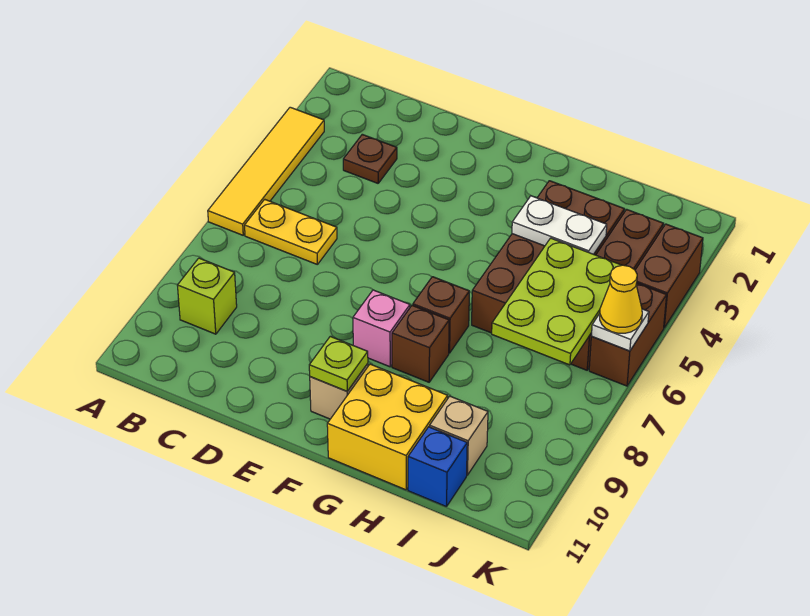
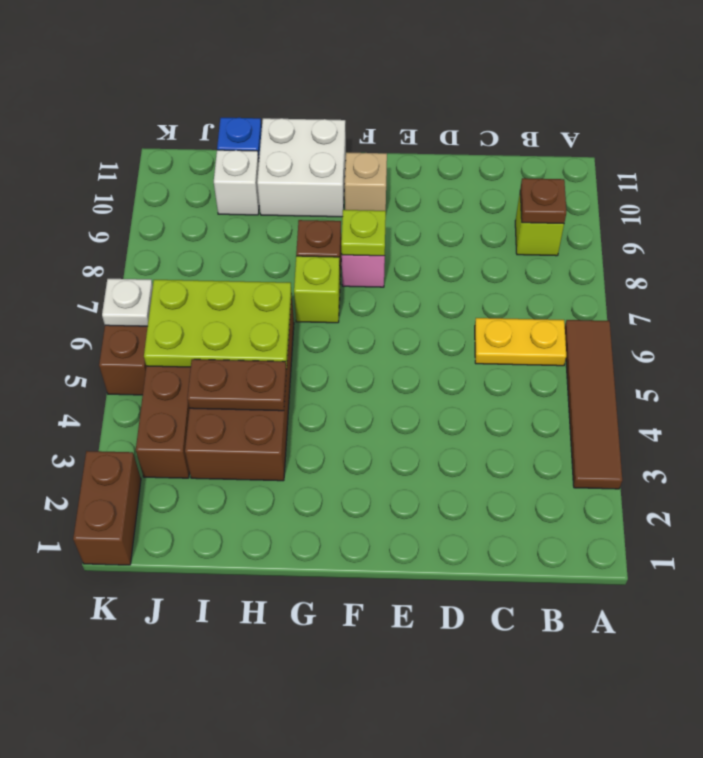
yellow 1x4 tile [208,107,324,235] -> brown 1x4 tile [565,320,622,489]
brown 1x1 plate [343,134,397,183] -> brown 1x1 plate moved to [520,178,566,224]
lime 1x1 plate [309,336,368,391] -> lime 1x1 plate moved to [341,210,386,256]
brown 1x1 brick [413,277,469,353] -> lime 1x1 brick [294,256,340,323]
yellow 2x2 brick [327,364,448,490] -> white 2x2 brick [257,118,346,217]
white 1x2 plate [512,196,607,254] -> brown 1x2 plate [187,359,286,411]
lime 2x3 plate [492,238,622,365] -> lime 2x3 plate turned to [144,280,292,368]
tan 1x1 brick [430,396,488,475] -> white 1x1 brick [214,150,259,215]
brown 1x2 brick [635,224,703,328] -> brown 1x2 brick moved to [73,451,141,565]
yellow 1x1 cone [600,265,642,333] -> none

